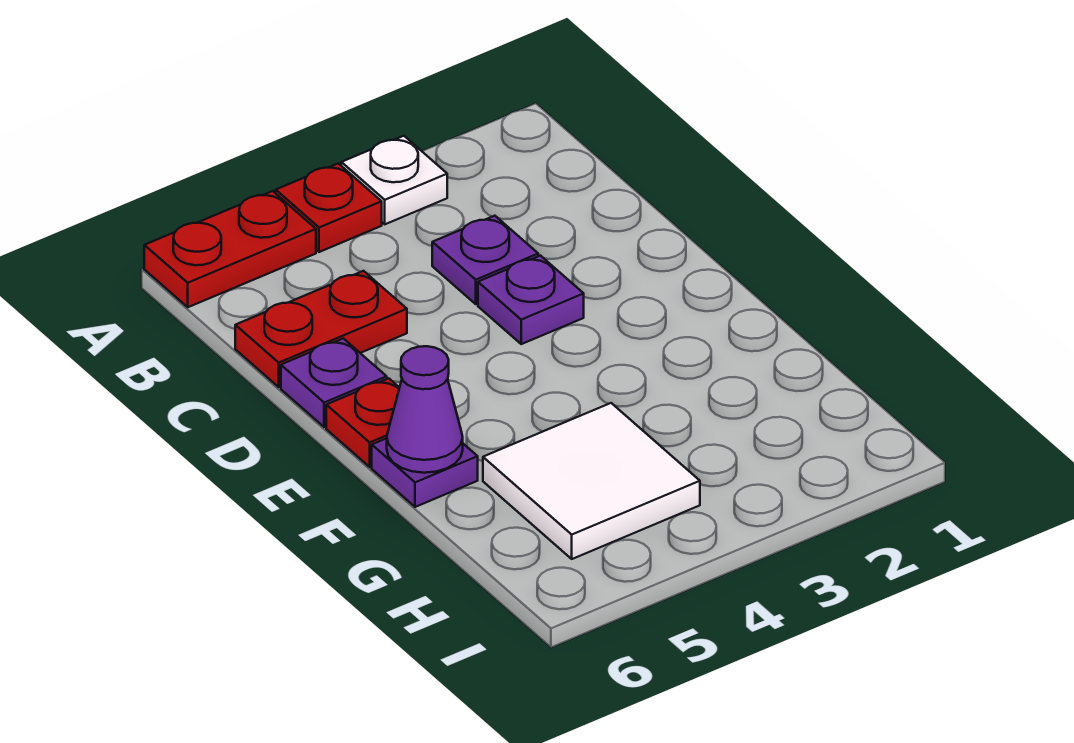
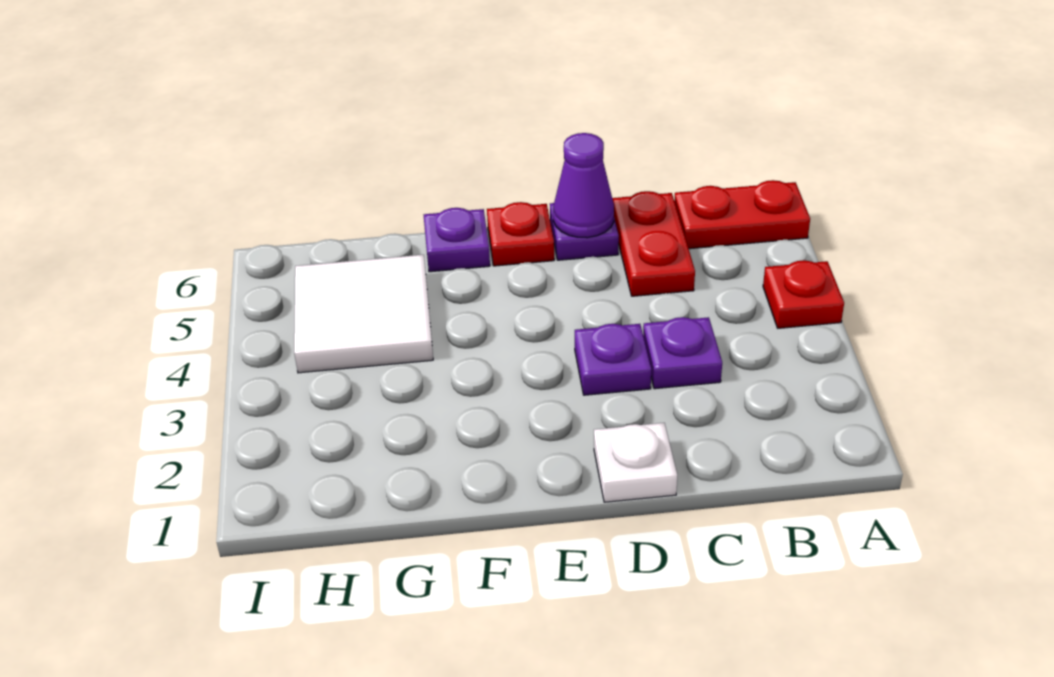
white 1x1 plate [341,136,447,224] -> white 1x1 plate moved to [594,423,677,502]
red 1x2 plate [144,191,316,307] -> red 1x2 plate turned to [674,180,810,249]
purple 1x1 cone [387,346,463,473] -> purple 1x1 cone moved to [553,133,614,238]

